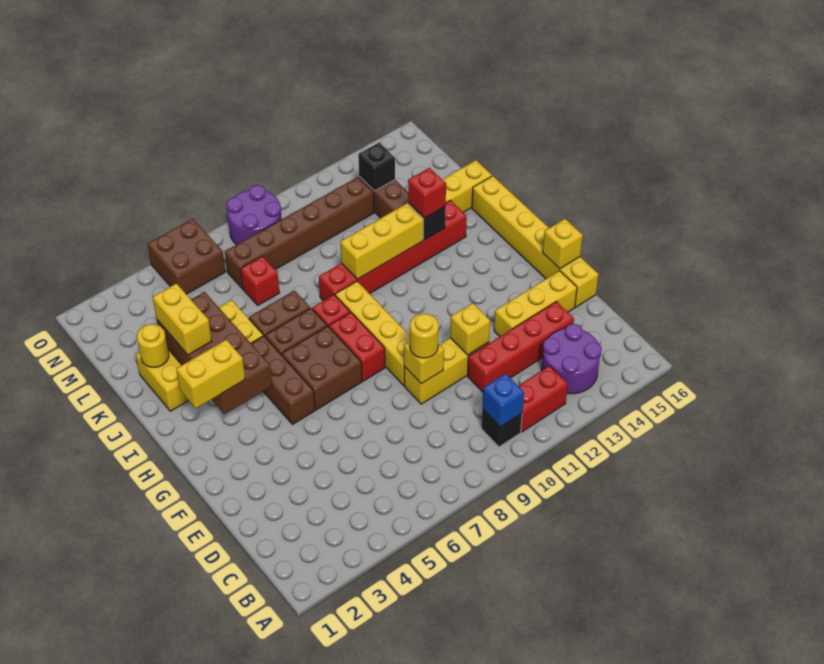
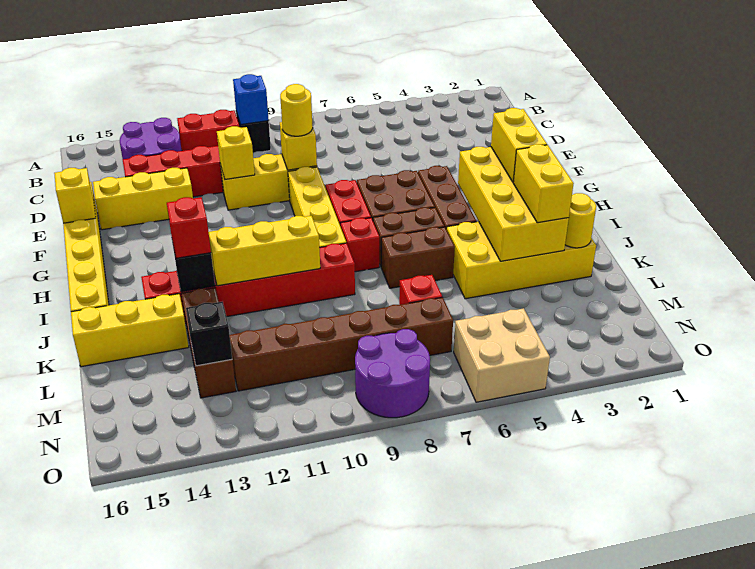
yellow 1x2 brick [176,340,245,408] -> yellow 1x2 brick turned to [491,108,547,182]
brown 2x4 brick [157,292,272,414] -> yellow 2x4 brick [458,147,569,261]
brown 2x2 brick [148,219,225,294] -> tan 2x2 brick [454,308,550,402]

